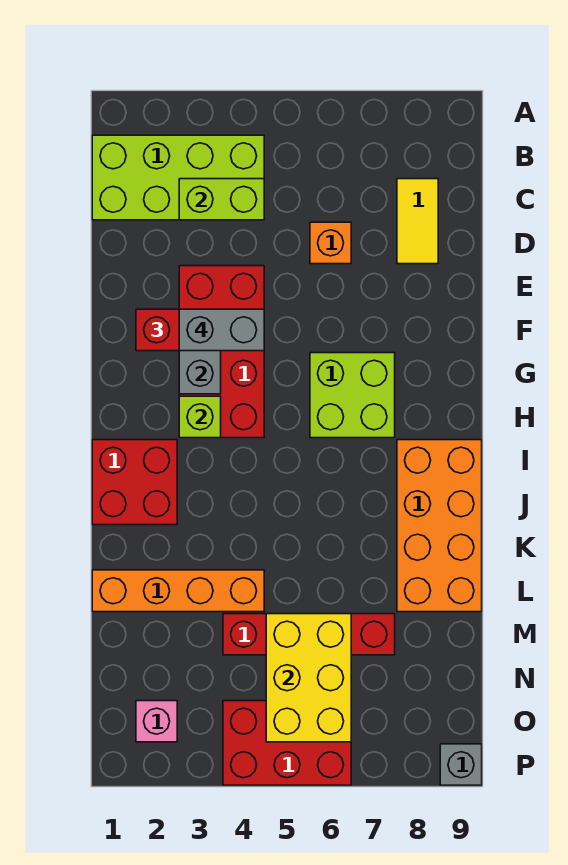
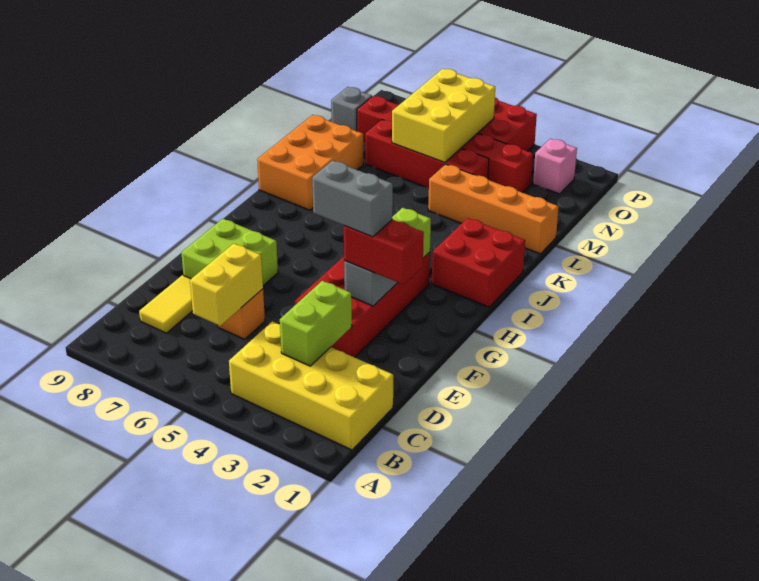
lime 2x4 brick [92,135,264,220] -> yellow 2x4 brick [229,321,393,450]
lime 1x2 brick [179,179,264,220] -> lime 1x2 brick turned to [280,281,352,366]
none -> yellow 1x2 brick [190,243,263,326]
lime 2x2 brick [310,353,395,438] -> lime 2x2 brick moved to [181,219,278,285]
orange 2x4 brick [397,440,482,612] -> orange 2x3 brick [257,115,363,210]
none -> red 1x6 brick [357,96,533,193]
grey 1x1 brick [440,744,482,785] -> grey 1x1 brick moved to [331,87,372,131]

